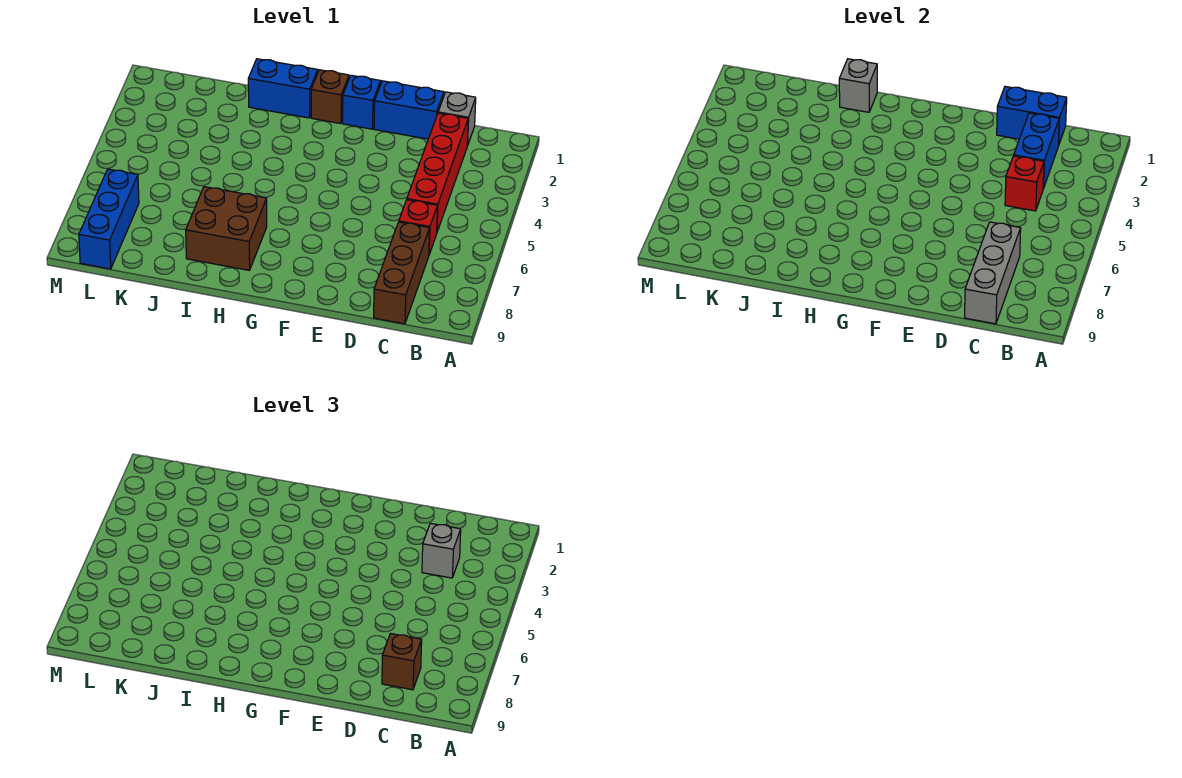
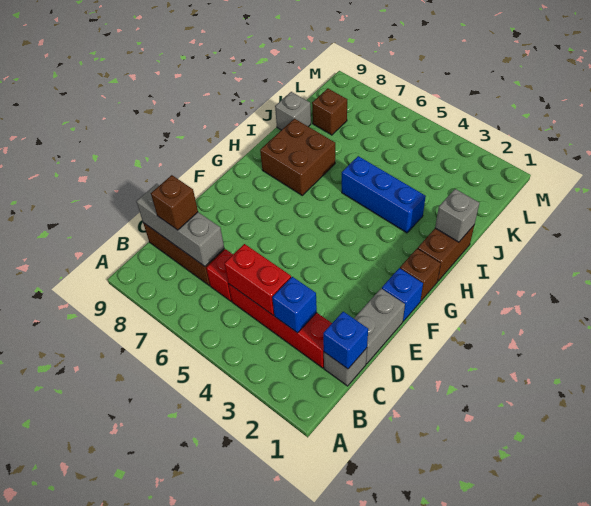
blue 1x2 brick [997,86,1067,146] -> blue 1x1 brick [323,312,368,369]
blue 1x2 brick [1014,113,1059,189] -> blue 1x1 brick [272,277,317,333]
grey 1x1 brick [422,523,461,578] -> grey 1x1 brick moved to [275,92,311,130]
red 1x1 brick [1005,156,1044,211] -> red 1x2 brick [224,244,291,316]
blue 1x2 brick [374,81,444,139] -> grey 1x2 brick [354,288,405,364]
blue 1x2 brick [248,59,318,118] -> brown 1x2 brick [418,226,474,281]
none -> brown 1x1 brick [312,89,347,135]
blue 1x3 brick [79,169,139,269] -> blue 1x3 brick moved to [342,156,426,233]

